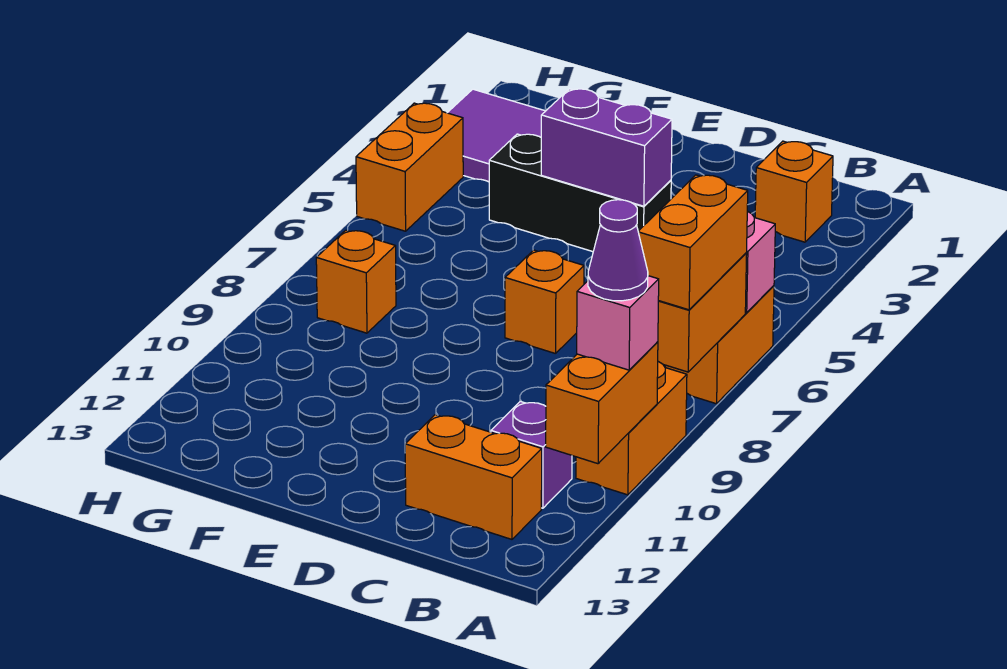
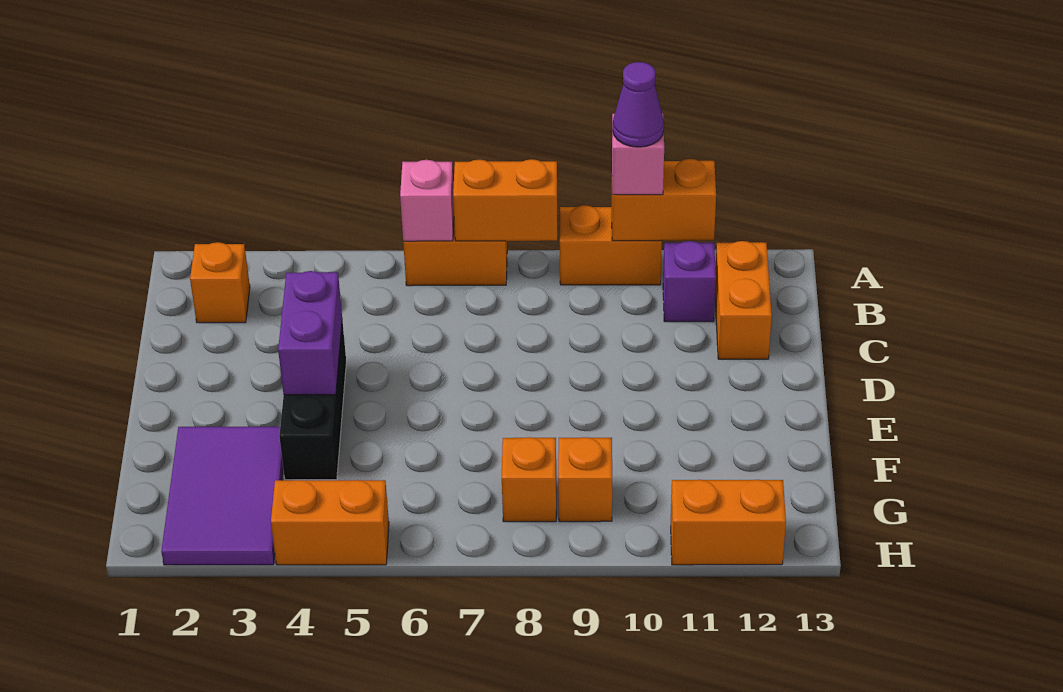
orange 1x2 brick [638,175,748,310] -> orange 1x2 brick moved to [671,480,786,565]
orange 1x1 brick [505,250,584,354] -> orange 1x1 brick moved to [558,437,612,522]

